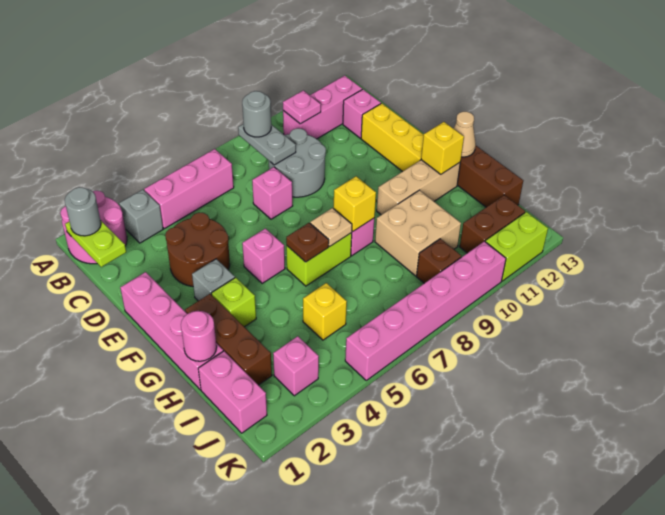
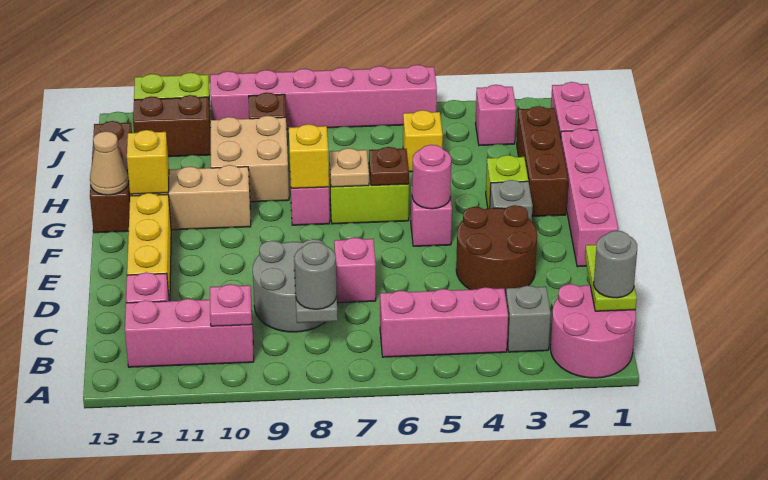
pink 1x1 round brick [181,311,217,361] -> pink 1x1 round brick moved to [412,145,451,209]

